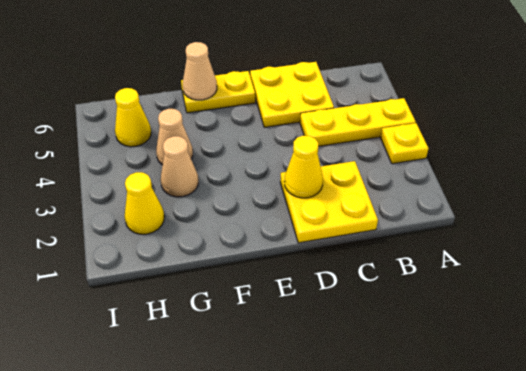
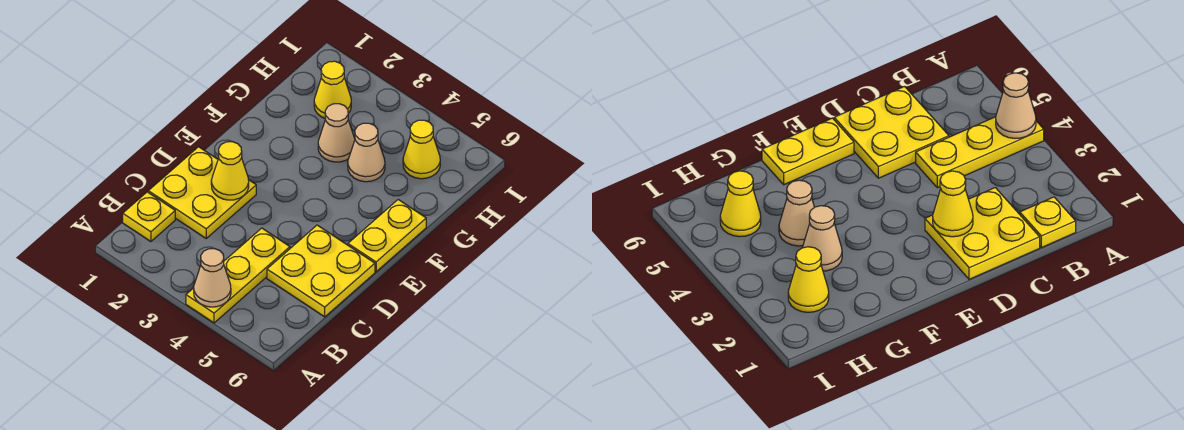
yellow 1x1 plate [381,123,428,164] -> yellow 1x1 plate moved to [123,192,175,242]
tan 1x1 cone [183,42,217,100] -> tan 1x1 cone moved to [194,249,231,307]

